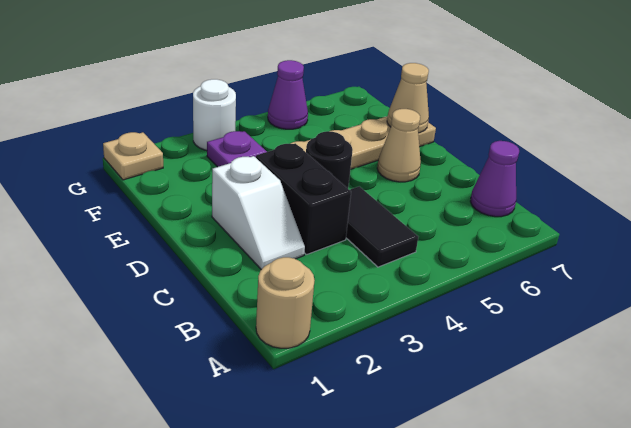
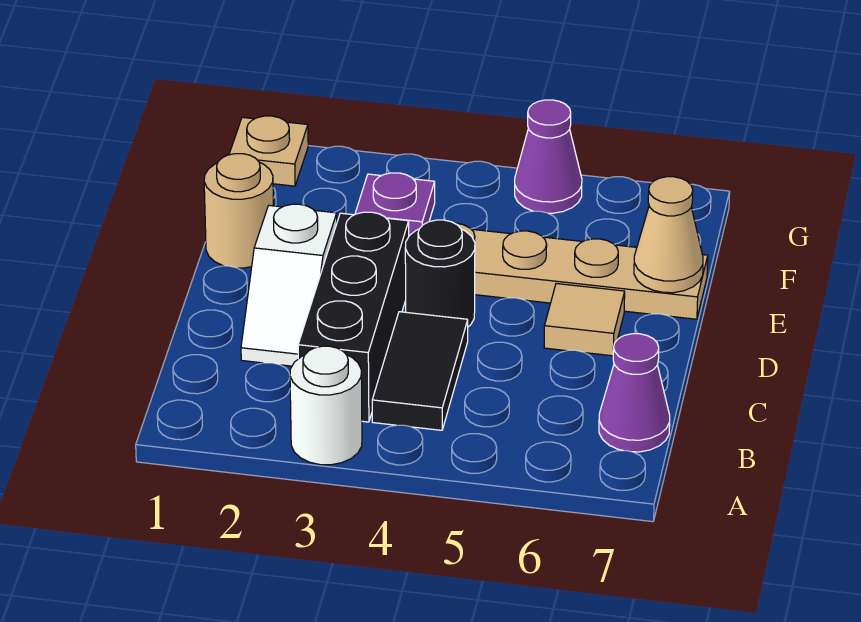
tan 1x1 round brick [256,257,314,348] -> tan 1x1 round brick moved to [204,154,274,268]
black 1x2 brick [256,143,351,255] -> black 1x3 brick [298,212,409,422]
tan 1x1 cone [377,109,421,182] -> tan 1x1 tile [544,284,625,356]
white 1x1 round brick [193,79,236,150] -> white 1x1 round brick moved to [290,346,362,465]

